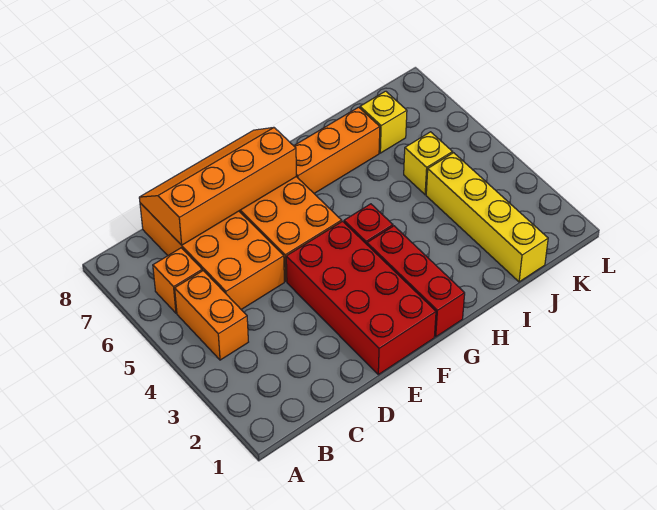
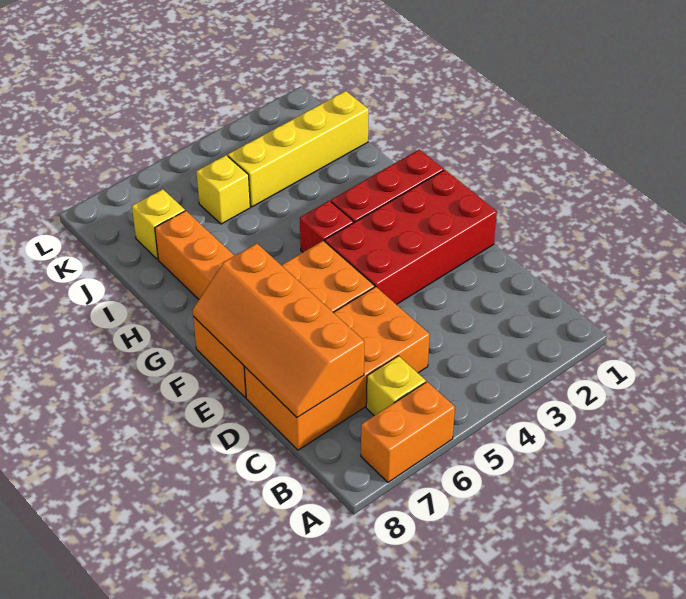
orange 1x2 brick [175,271,248,360] -> orange 1x2 brick moved to [361,382,455,482]
orange 1x1 brick [153,248,202,313] -> yellow 1x1 brick [366,356,426,416]

